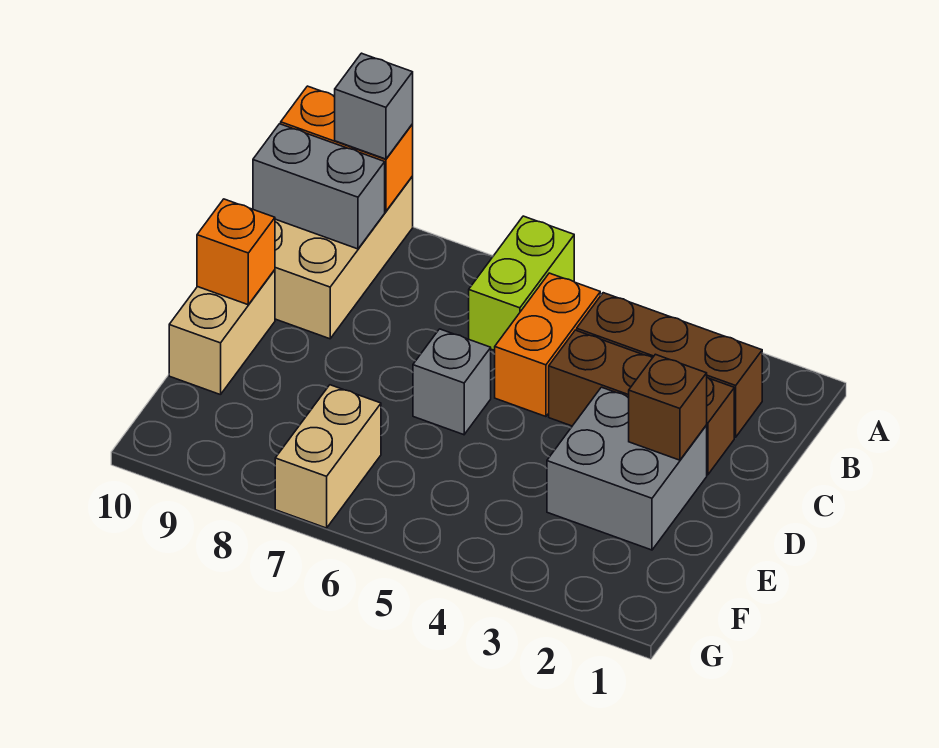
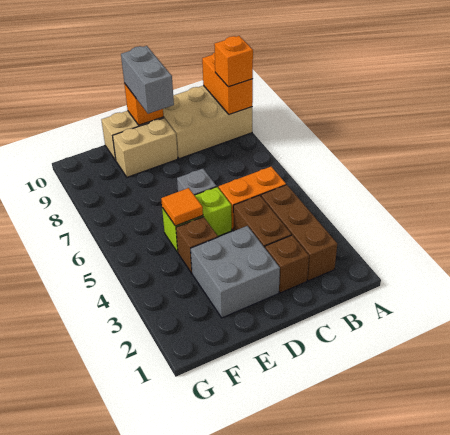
lime 1x2 brick [469,216,574,350] -> lime 1x2 brick moved to [162,187,232,252]
grey 1x1 brick [335,53,413,159] -> orange 1x1 brick [214,36,253,87]
grey 1x2 brick [253,124,385,249] -> grey 1x2 brick moved to [121,46,174,114]
brown 1x1 brick [629,354,707,460] -> brown 1x1 brick moved to [176,217,218,273]
none -> orange 1x1 tile [161,188,203,226]
tan 1x2 brick [275,385,381,528] -> tan 1x2 brick moved to [113,118,178,177]

